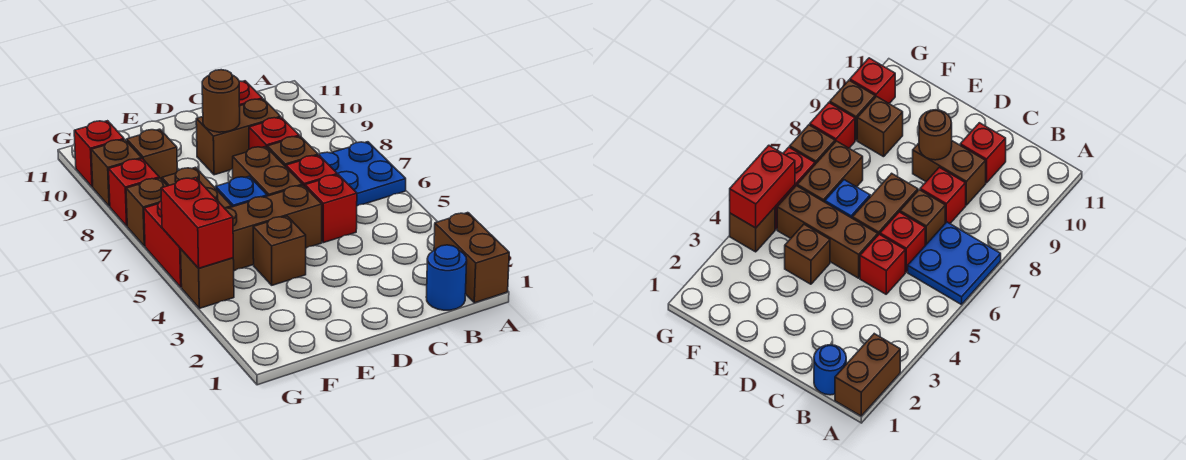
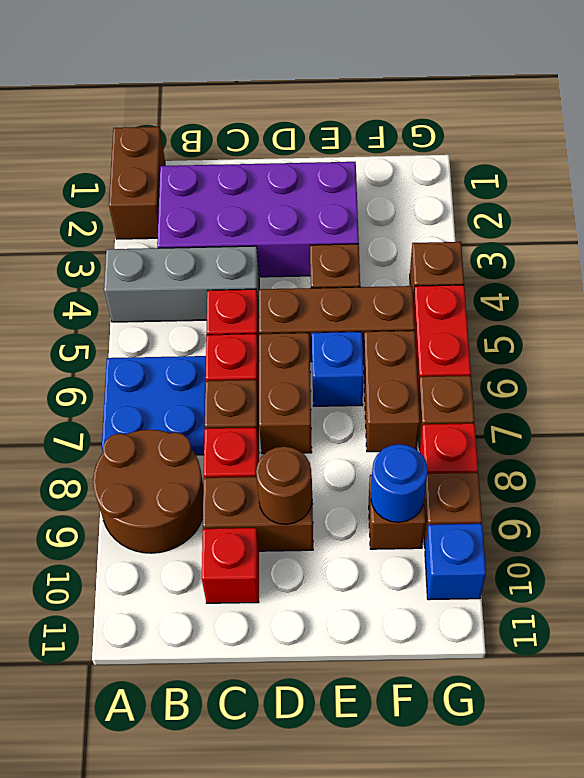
none -> grey 1x3 brick [104,246,259,322]
none -> brown 2x2 round brick [93,430,203,553]
blue 1x1 round brick [426,245,467,310] -> blue 1x1 round brick moved to [371,444,428,522]
none -> purple 2x4 brick [157,162,359,277]
red 1x2 brick [161,178,233,268] -> none
red 1x1 brick [74,121,124,187] -> blue 1x1 brick [425,524,486,600]

